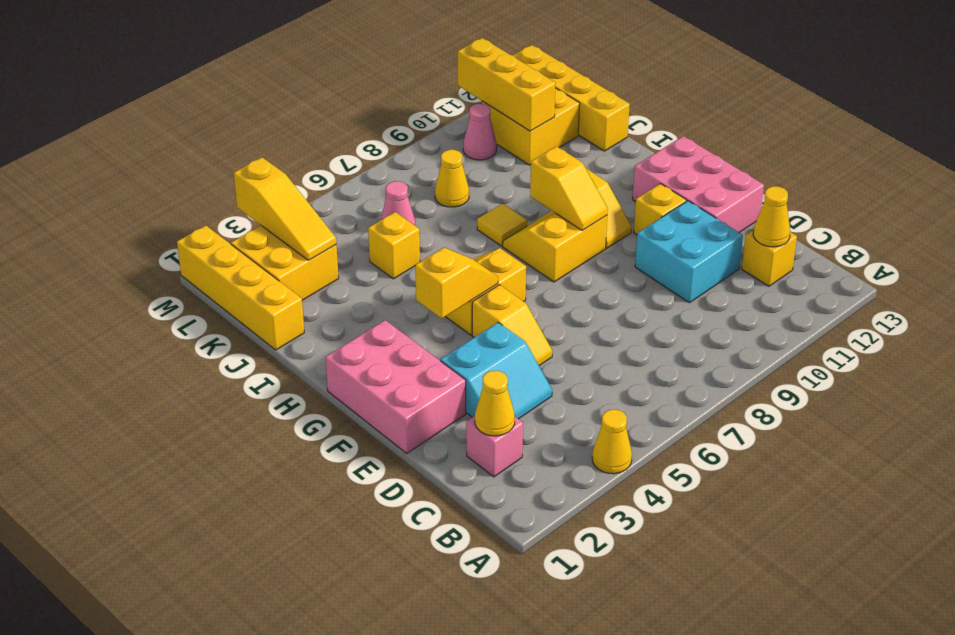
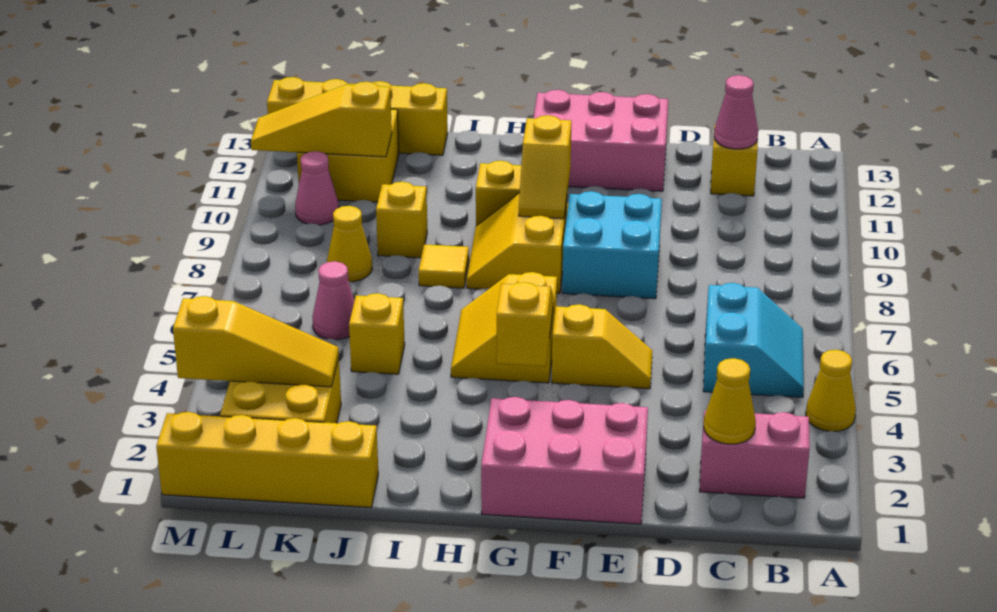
pink 1x1 brick [466,416,523,477] -> pink 1x2 brick [700,411,810,498]
yellow 1x1 cone [753,186,790,247] -> pink 1x1 cone [714,75,758,149]
cyan 2x2 slope [441,322,552,419] -> cyan 2x2 slope moved to [703,283,804,397]
cyan 2x2 brick [635,201,743,303] -> cyan 2x2 brick moved to [562,191,662,299]
yellow 1x1 brick [634,184,686,235] -> yellow 1x1 brick moved to [376,182,427,258]
yellow 1x2 slope [530,146,608,230] -> yellow 1x2 slope turned to [519,115,571,219]
yellow 1x3 brick [458,38,556,131] -> yellow 1x3 slope [251,82,392,157]

